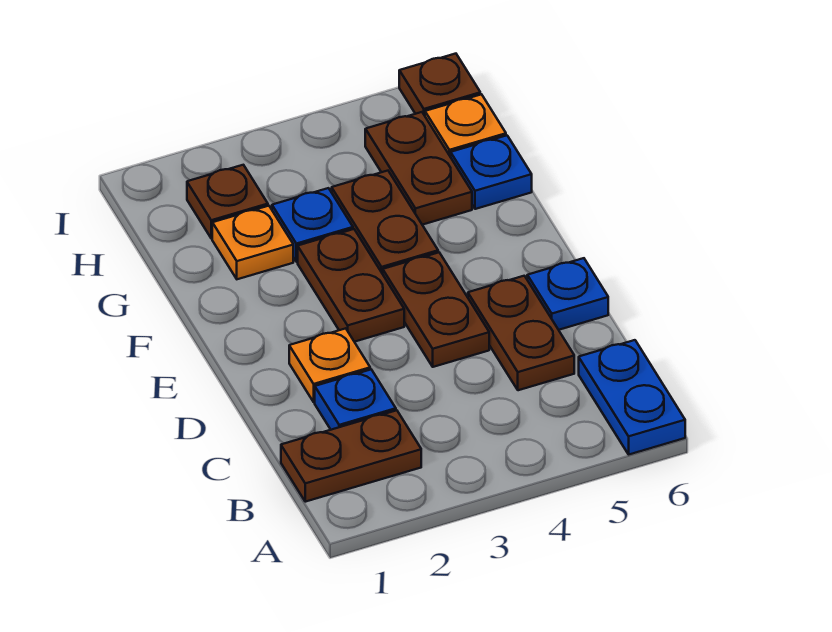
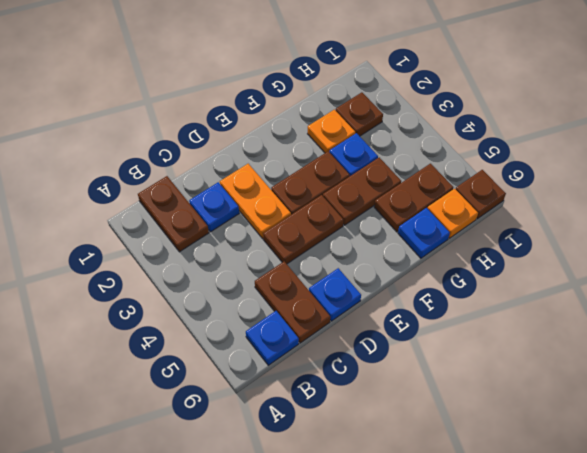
blue 1x2 plate [579,340,685,454] -> blue 1x1 plate [246,311,299,365]
brown 1x2 plate [468,276,574,390] -> brown 1x2 plate turned to [255,261,330,343]
orange 1x1 plate [289,328,370,402] -> orange 1x2 plate [220,164,291,238]

